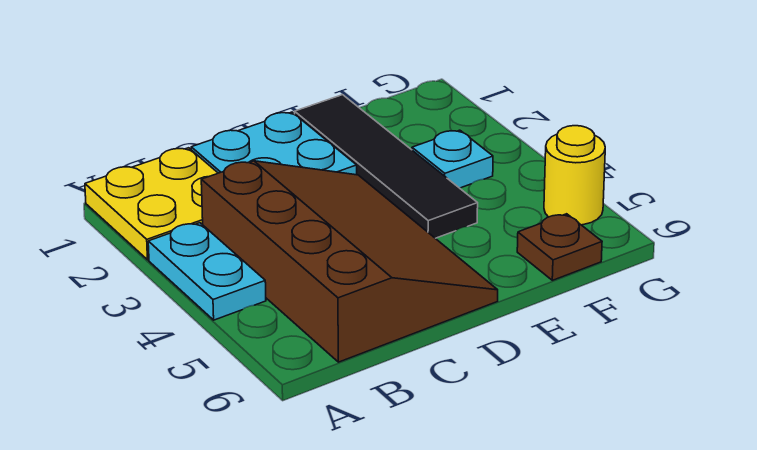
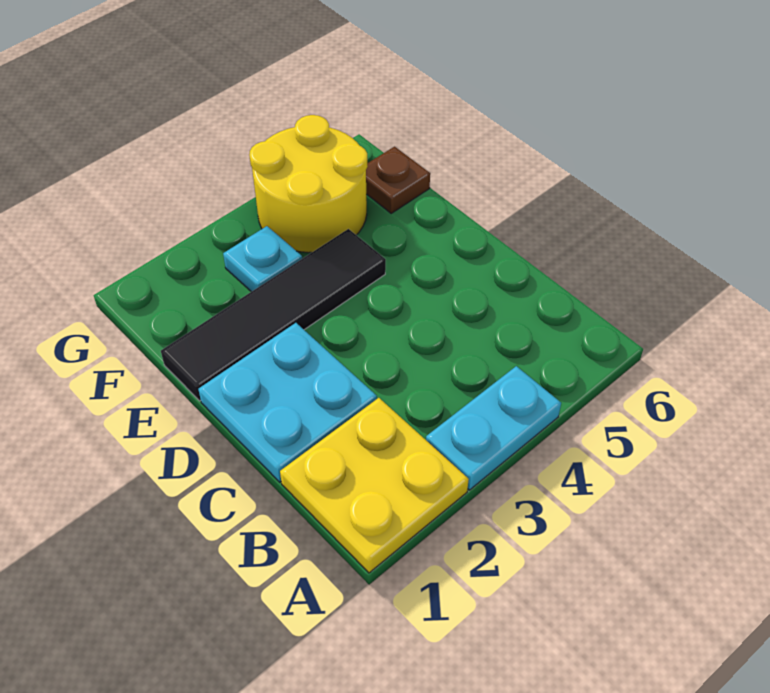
brown 3x4 slope [201,161,498,362] -> none
yellow 1x1 round brick [544,126,605,225] -> yellow 2x2 round brick [249,115,368,253]

